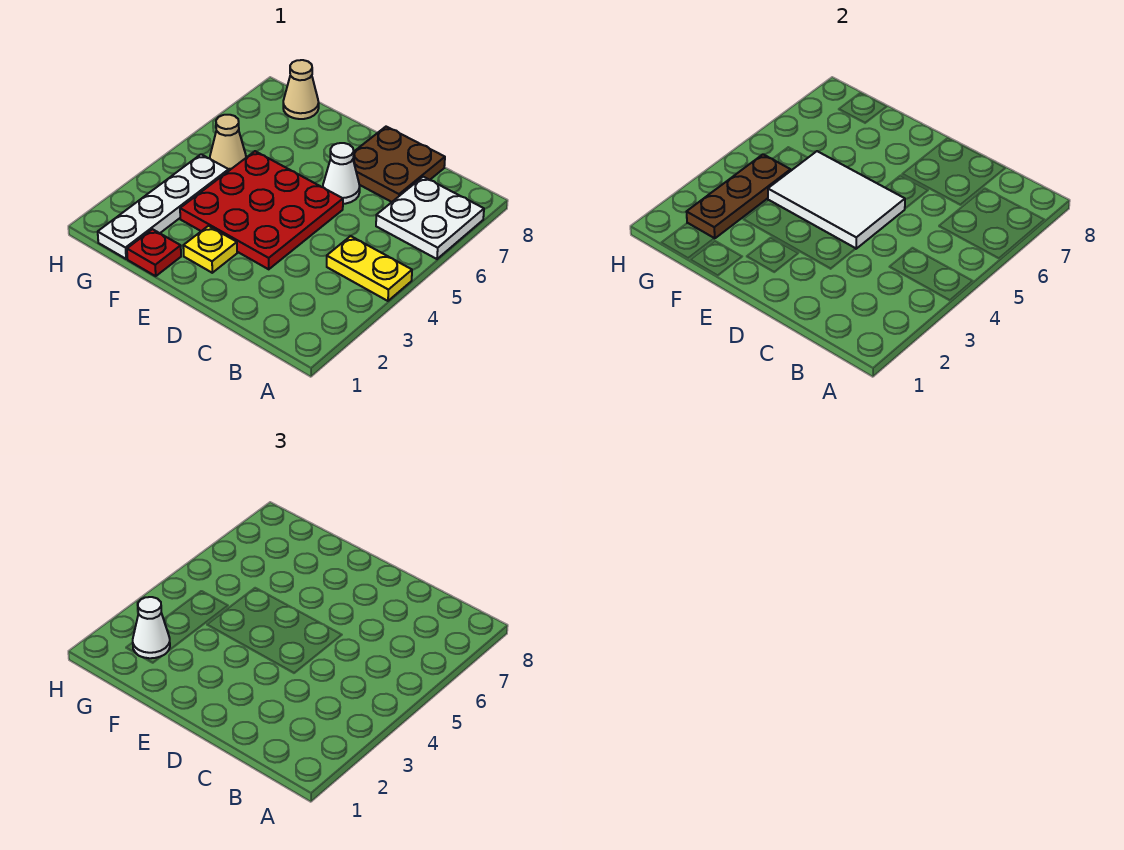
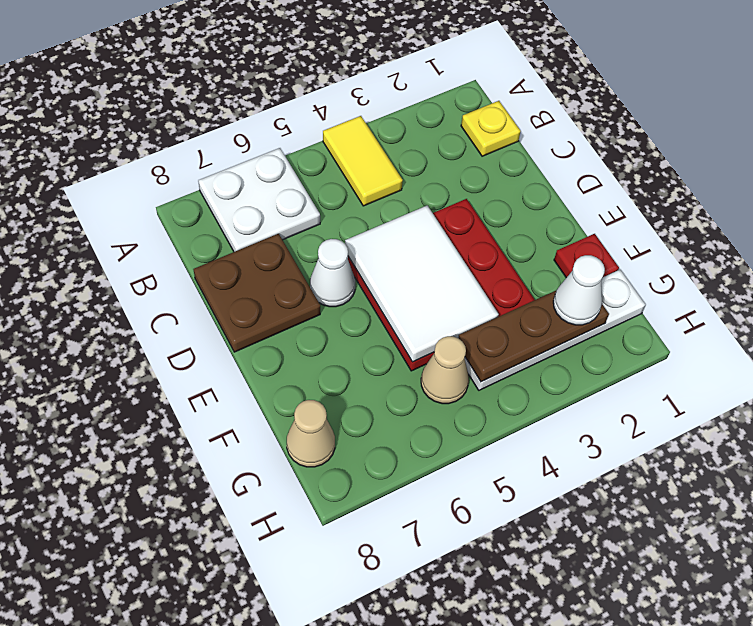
yellow 1x2 plate [327,236,412,301] -> yellow 1x2 tile [323,116,403,206]
yellow 1x1 plate [183,226,237,273] -> yellow 1x1 plate moved to [461,101,521,156]

